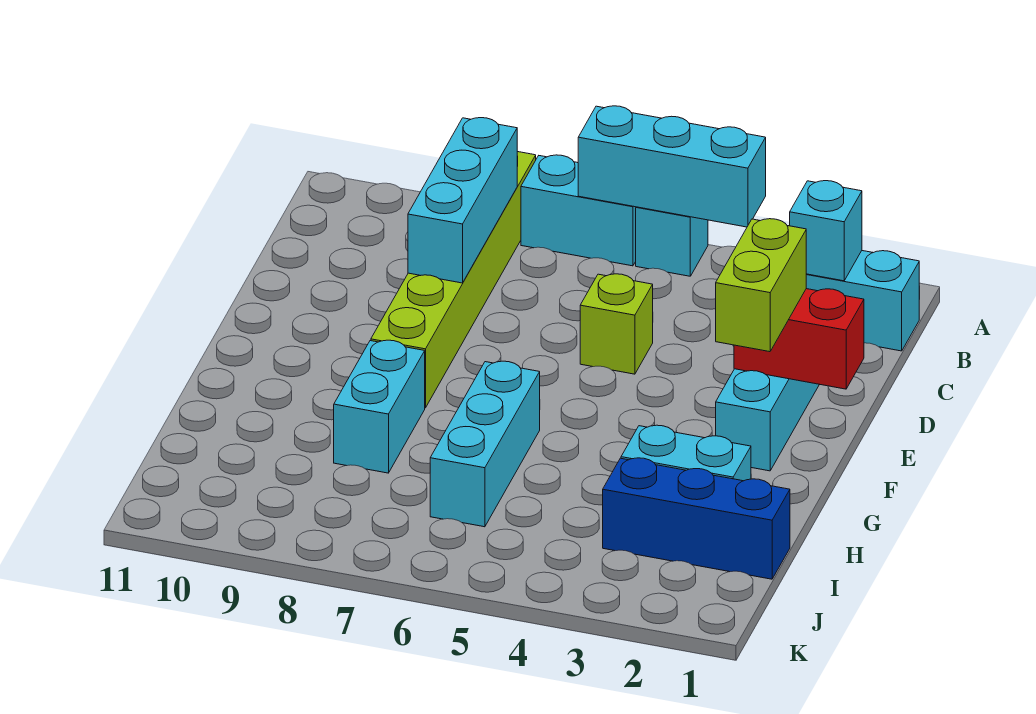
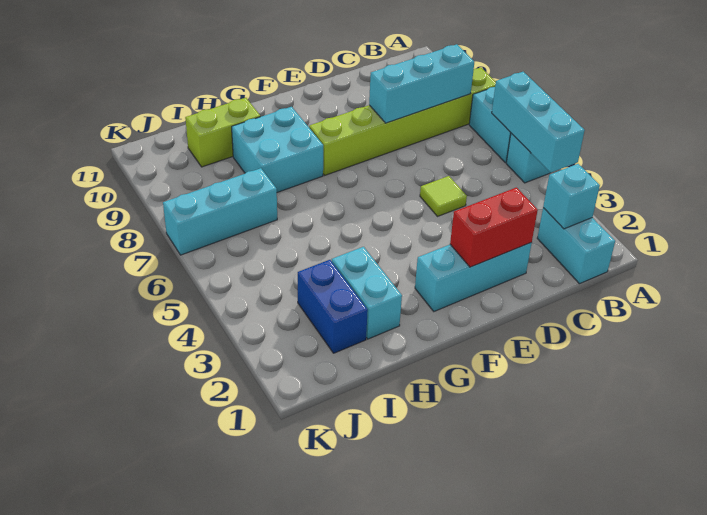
lime 1x1 brick [580,274,653,374] -> lime 1x1 tile [420,176,467,216]
red 1x2 brick [734,289,864,389] -> red 1x2 brick turned to [450,188,538,267]
lime 1x2 brick [716,219,806,352] -> lime 1x2 brick moved to [185,98,260,167]
cyan 1x3 brick [430,361,540,527] -> cyan 1x3 brick moved to [163,168,277,255]
cyan 1x2 brick [334,340,425,473] -> cyan 2x2 brick [232,107,323,192]
blue 1x3 brick [603,458,790,579] -> blue 1x2 brick [298,260,368,353]

